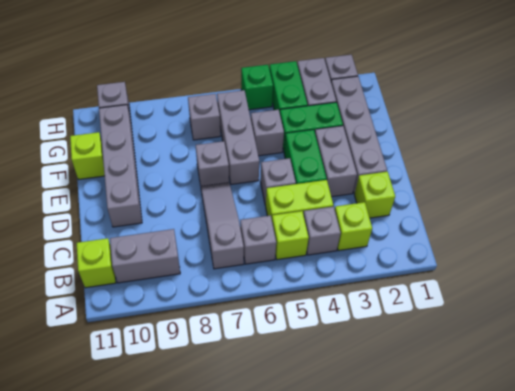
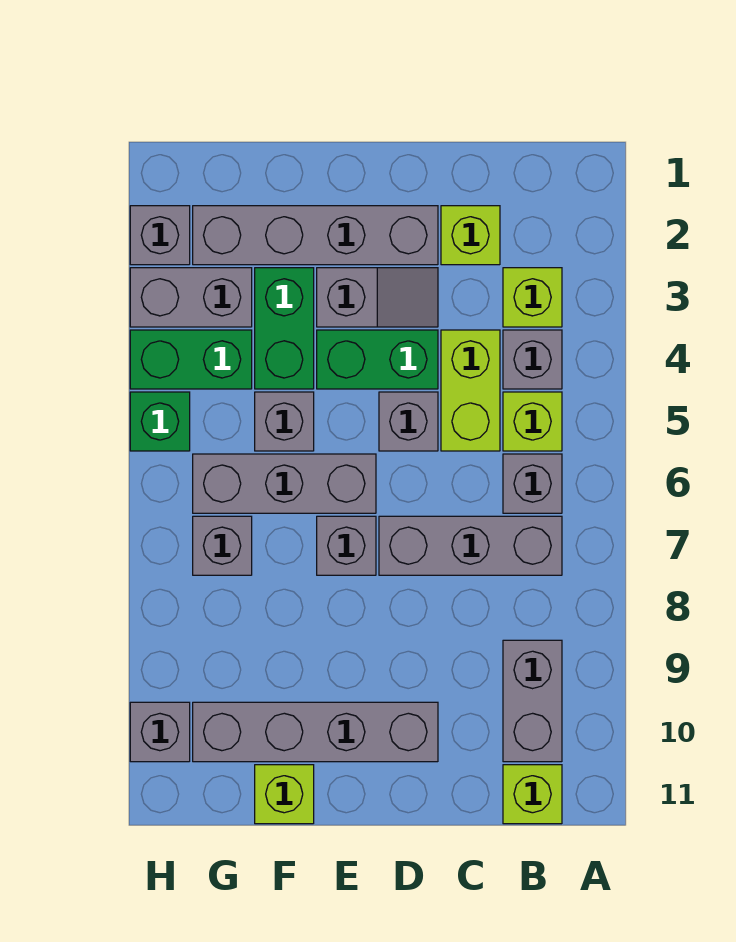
grey 1x3 slope [201,183,244,269] -> grey 1x3 brick [379,516,562,575]
grey 1x2 brick [315,126,357,197] -> grey 1x2 slope [317,268,438,327]

